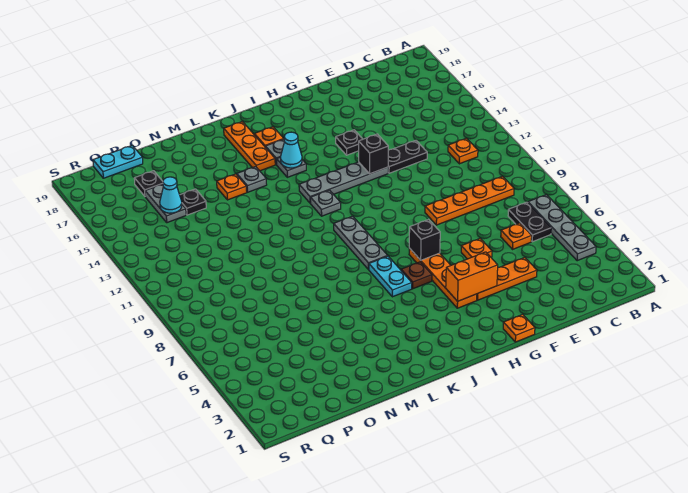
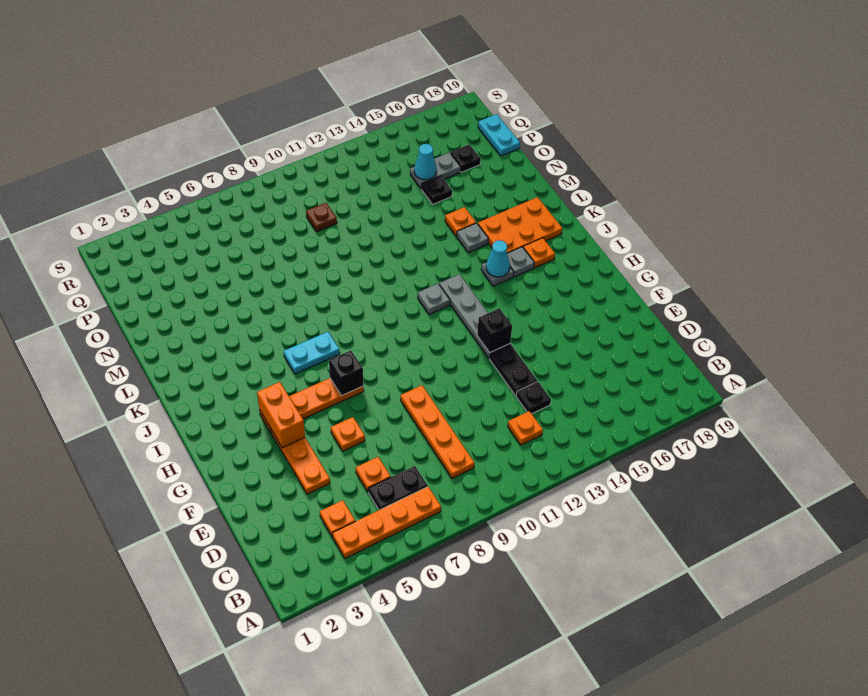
grey 1x4 plate [528,195,596,261] -> orange 1x4 plate [332,487,441,558]
orange 1x1 plate [503,314,535,342] -> orange 1x1 plate moved to [320,500,355,537]
black 1x1 plate [336,130,363,155] -> black 1x1 plate moved to [516,382,551,414]
brown 1x1 plate [401,262,432,289] -> brown 1x1 plate moved to [306,203,337,232]
grey 1x3 plate [334,216,387,269] -> none
orange 1x3 plate [224,122,275,171] -> orange 2x3 plate [478,197,562,253]

